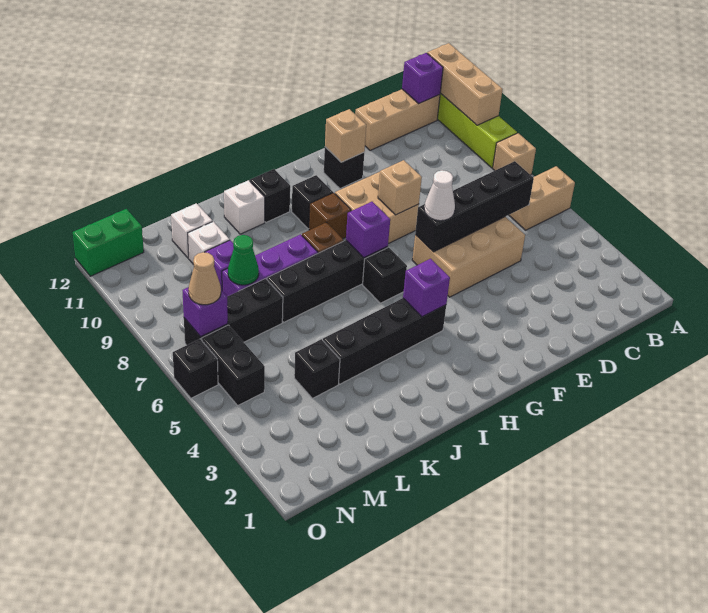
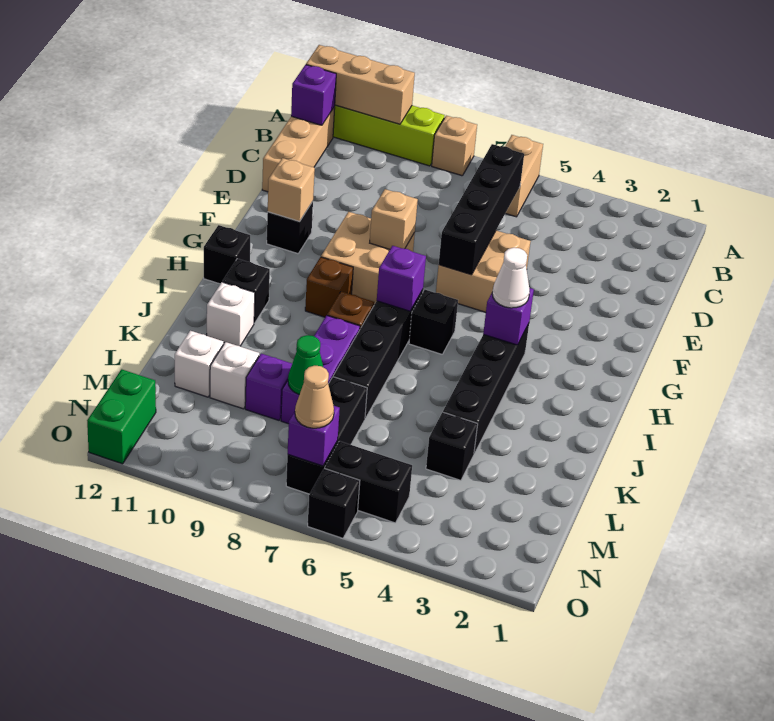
tan 2x3 brick [412,217,525,297] -> tan 2x2 brick [436,231,531,312]
white 1x1 cone [424,170,455,221] -> white 1x1 cone moved to [492,248,530,308]
black 1x1 brick [292,175,333,229] -> black 1x1 brick moved to [204,225,250,284]

